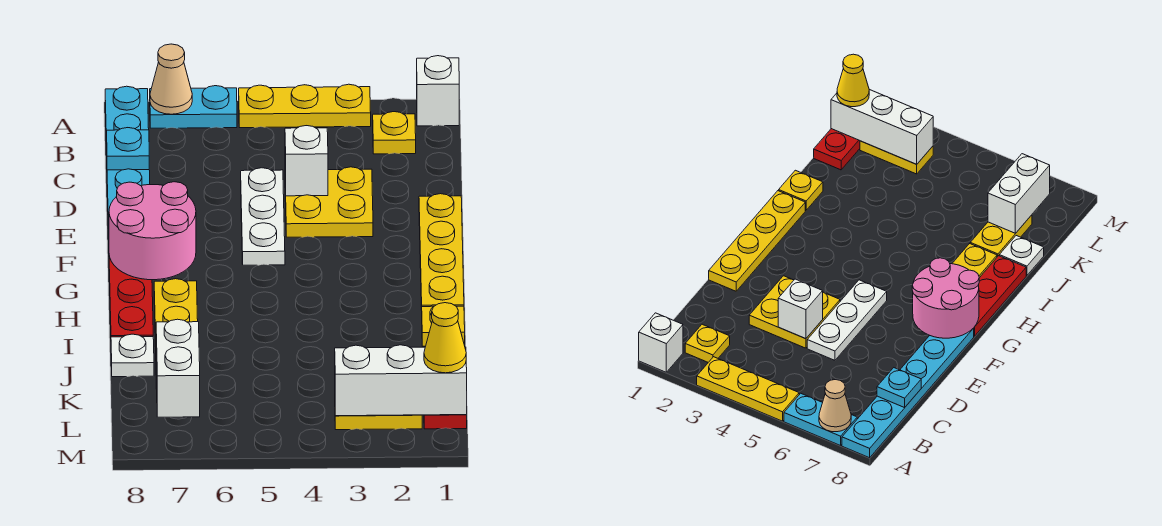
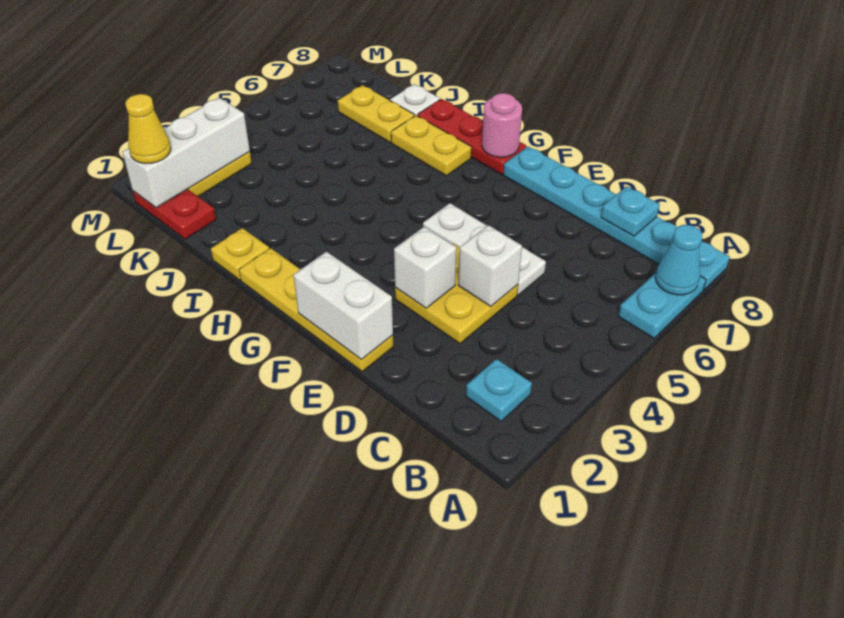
white 1x1 brick [417,56,459,126] -> white 1x1 brick moved to [394,227,457,308]
yellow 1x3 plate [239,84,371,128] -> none
tan 1x1 cone [150,44,192,114] -> cyan 1x1 cone [655,225,702,295]
yellow 1x1 plate [373,112,416,154] -> cyan 1x1 plate [466,359,532,421]
pink 2x2 round brick [109,182,196,280] -> pink 1x1 round brick [482,93,522,157]
white 1x2 brick [156,319,200,417] -> white 1x2 brick moved to [293,252,393,360]

